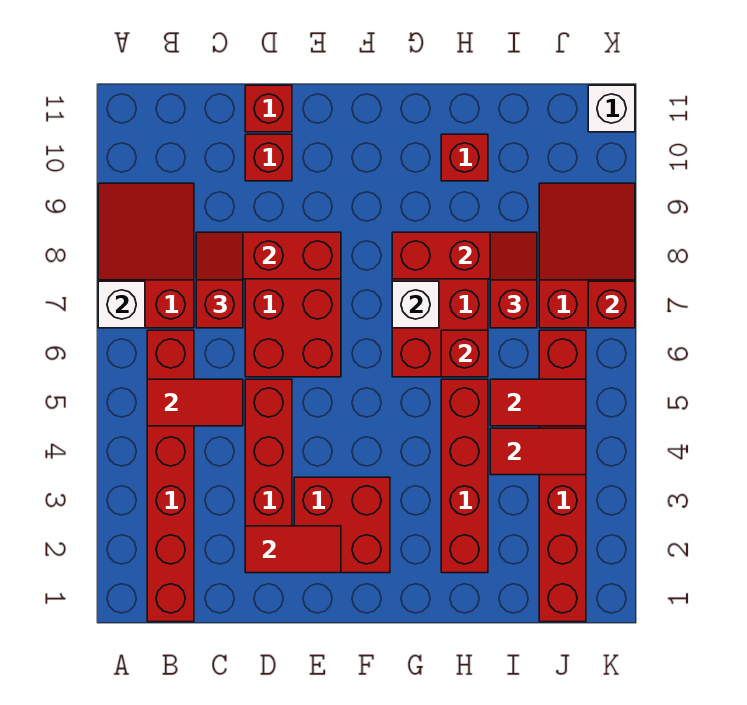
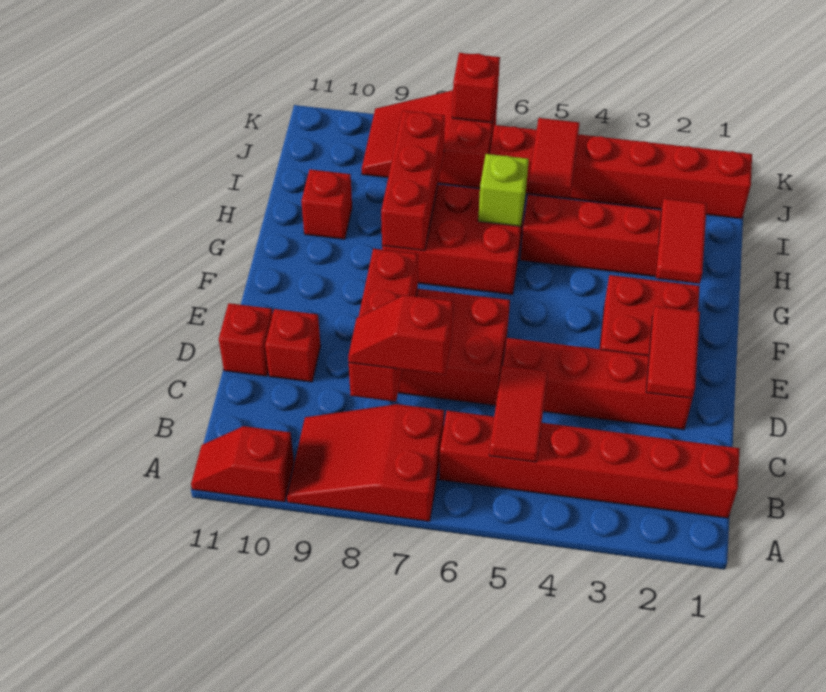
white 1x1 brick [98,281,145,328] -> none
white 1x1 brick [392,281,439,328] -> none
red 1x1 brick [441,330,488,377] -> lime 1x1 brick [478,154,529,226]
red 1x2 tile [490,428,586,475] -> red 1x2 tile moved to [656,199,707,284]
red 1x2 slope [490,232,537,328] -> red 1x2 slope moved to [191,426,294,502]
white 1x1 brick [588,85,635,132] -> none

